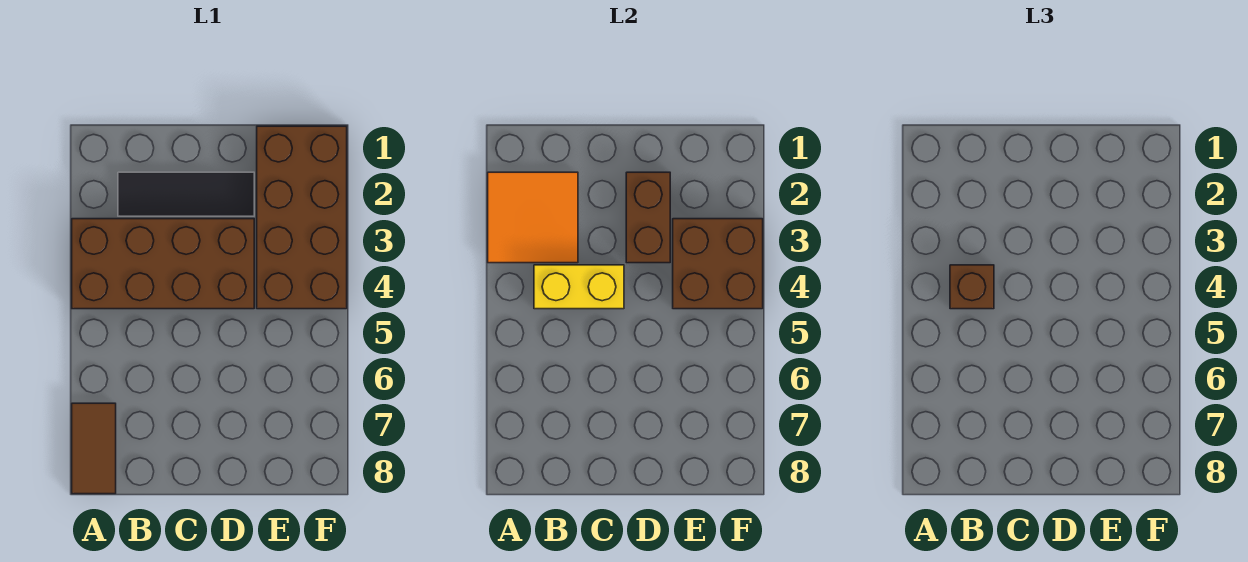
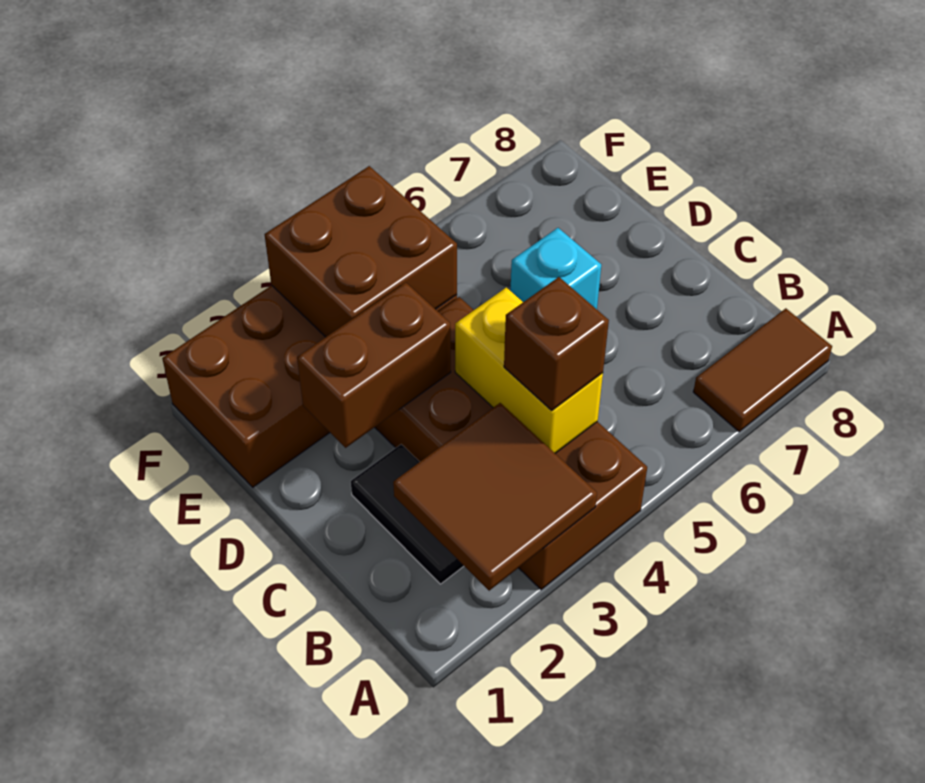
orange 2x2 tile [488,172,578,263] -> brown 2x2 tile [393,403,597,591]
black 1x3 tile [118,172,254,216] -> black 1x2 tile [351,444,464,584]
none -> cyan 1x1 brick [511,228,601,309]

